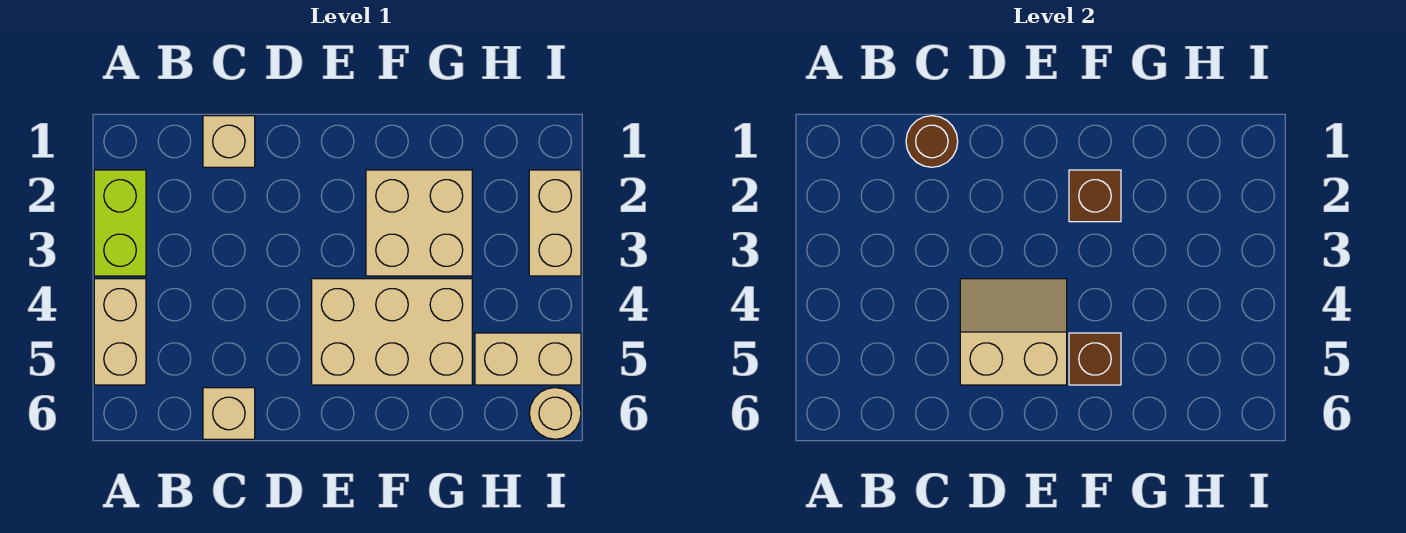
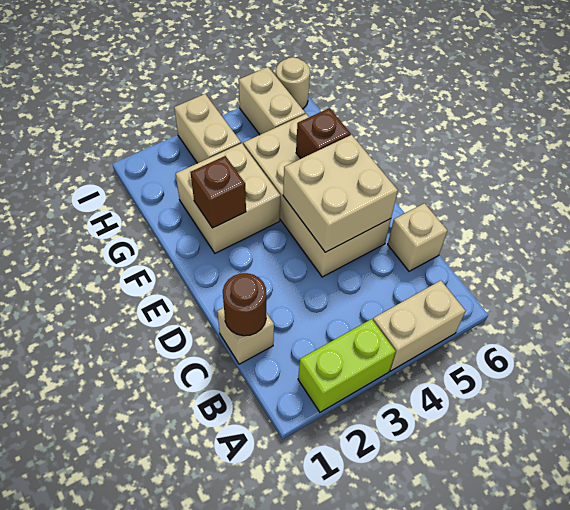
tan 2x2 slope [960,279,1067,385] -> tan 2x2 brick [283,135,398,252]
tan 2x3 brick [312,279,472,385] -> tan 2x4 brick [243,114,391,277]
tan 1x2 brick [529,170,581,276] -> tan 1x2 brick turned to [174,94,241,163]

